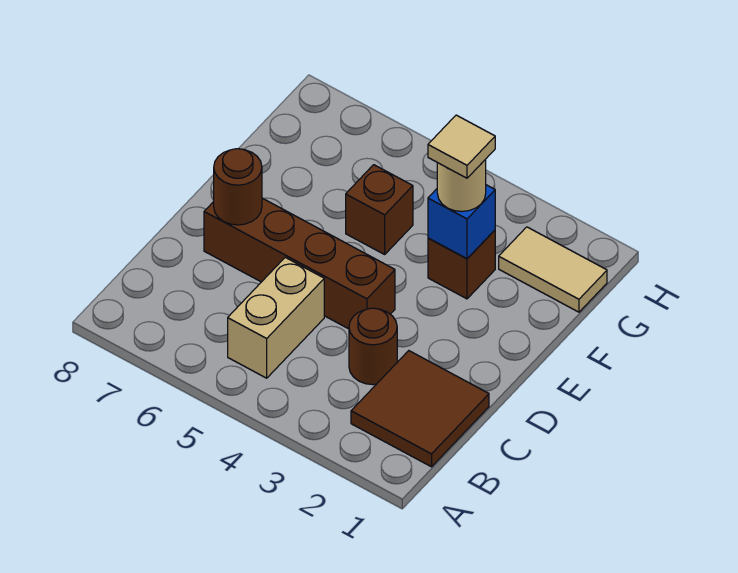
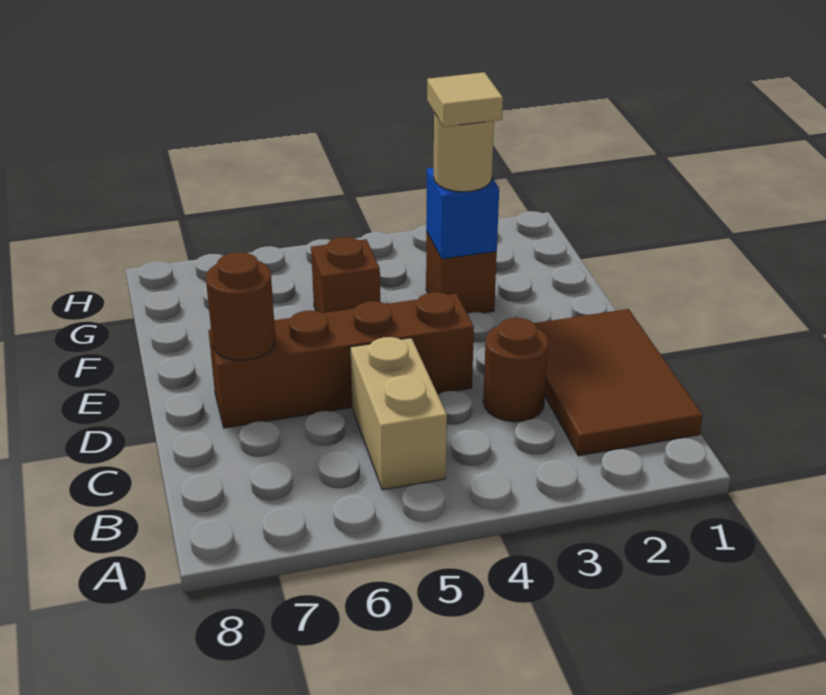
brown 2x2 tile [351,351,489,467] -> brown 2x3 tile [534,309,703,456]
tan 1x2 tile [499,227,607,312] -> none

